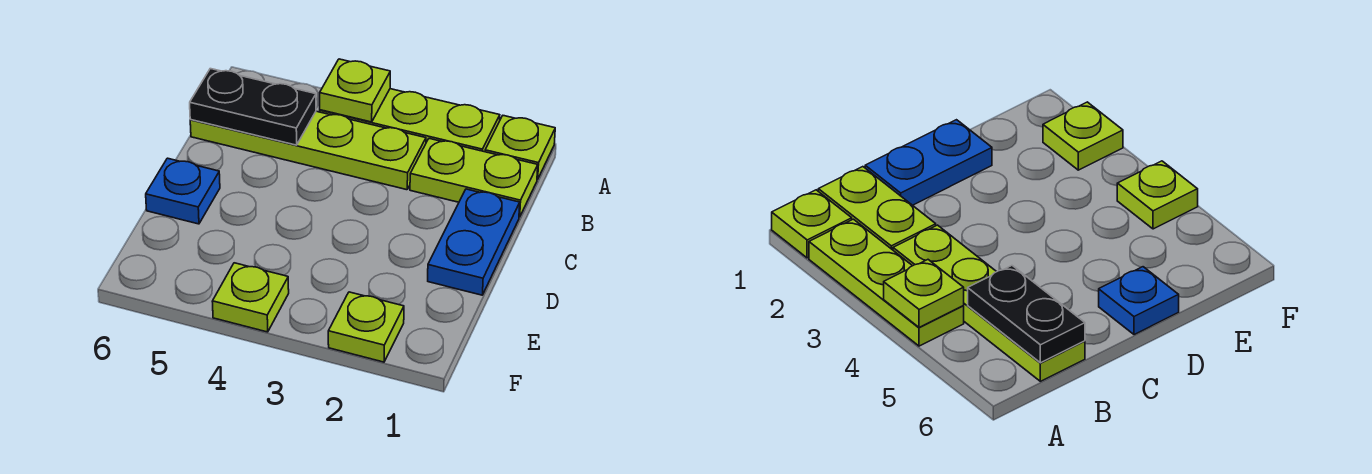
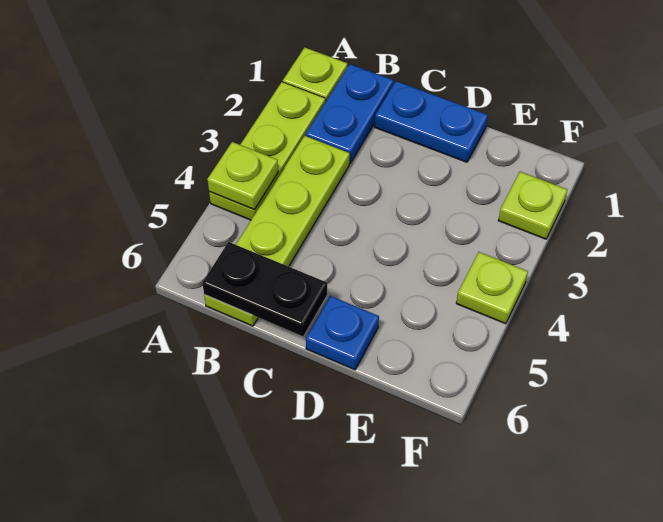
lime 1x2 plate [410,139,538,217] -> blue 1x2 plate [306,64,393,163]
black 1x2 plate [190,69,316,145] -> black 1x2 plate turned to [202,242,327,336]

